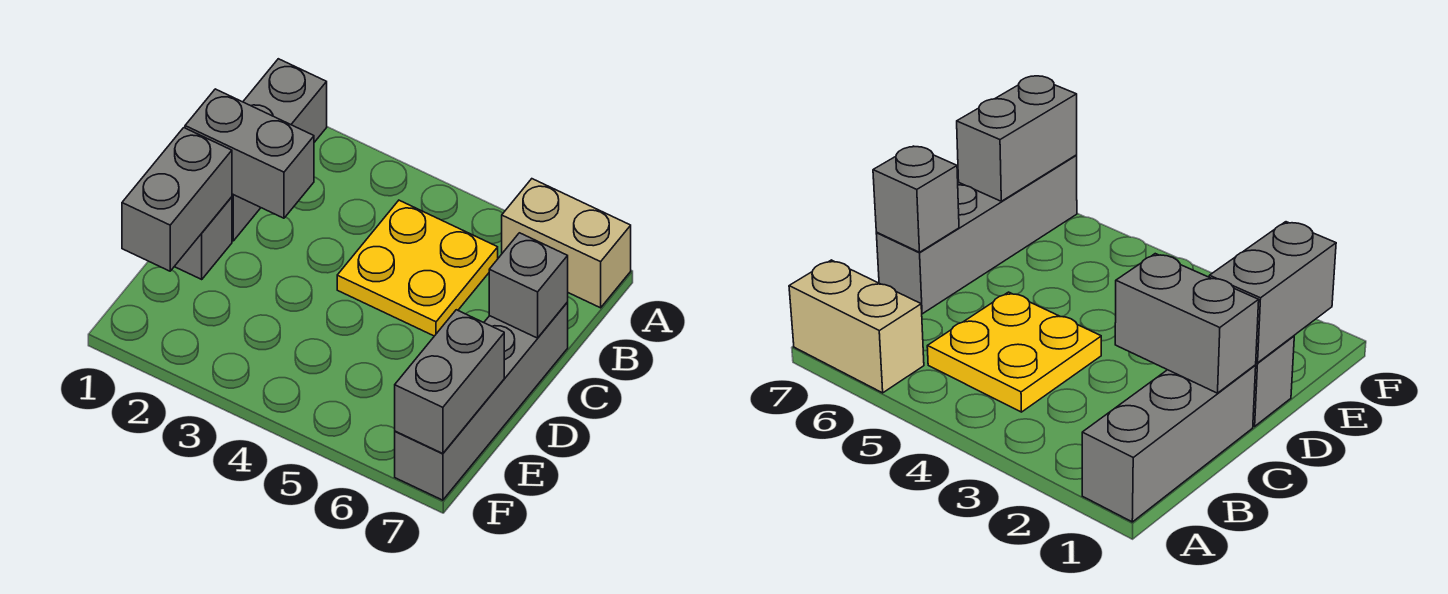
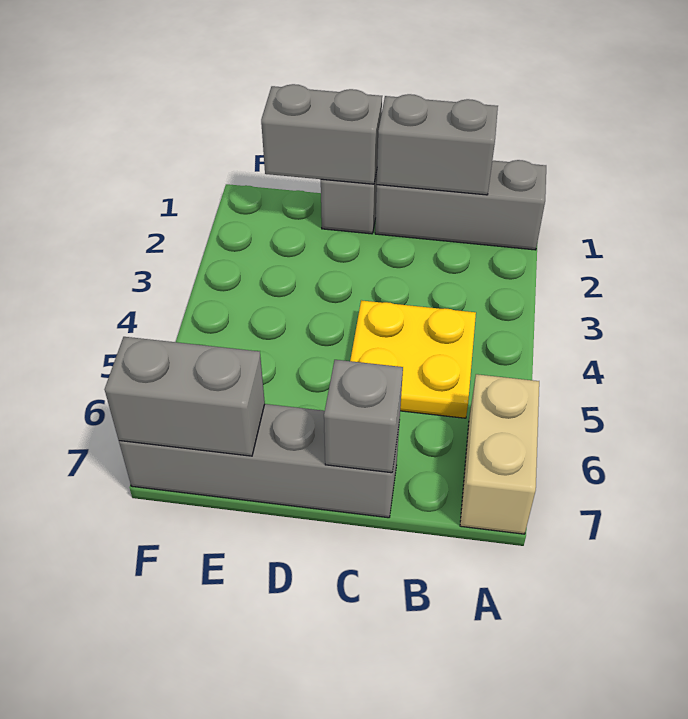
grey 1x2 brick [185,89,314,218] -> grey 1x2 brick turned to [377,94,498,195]

